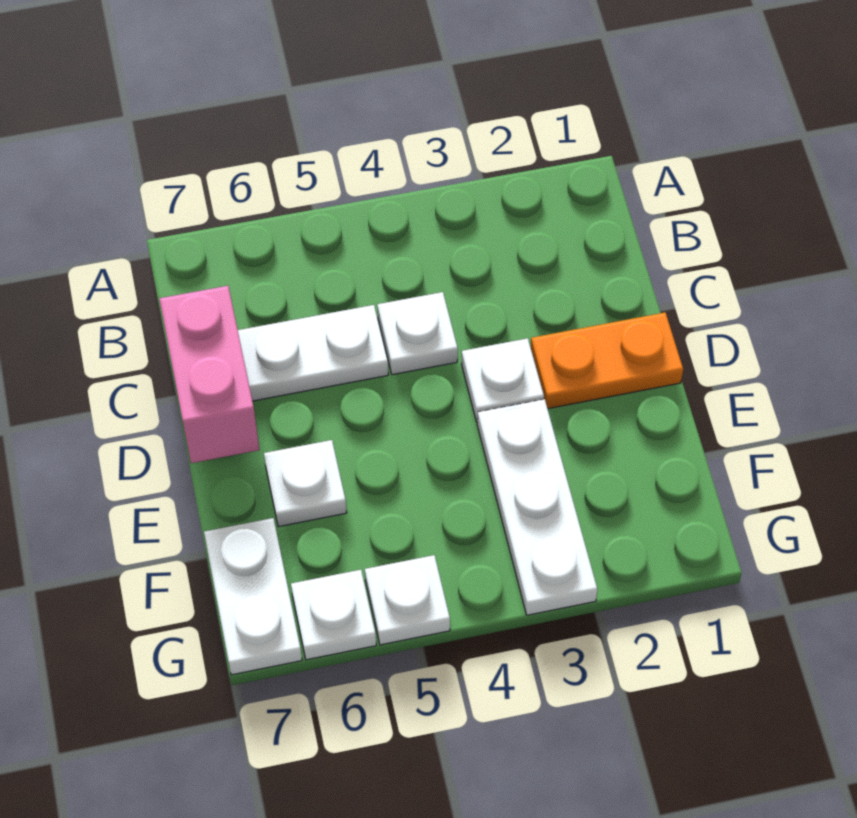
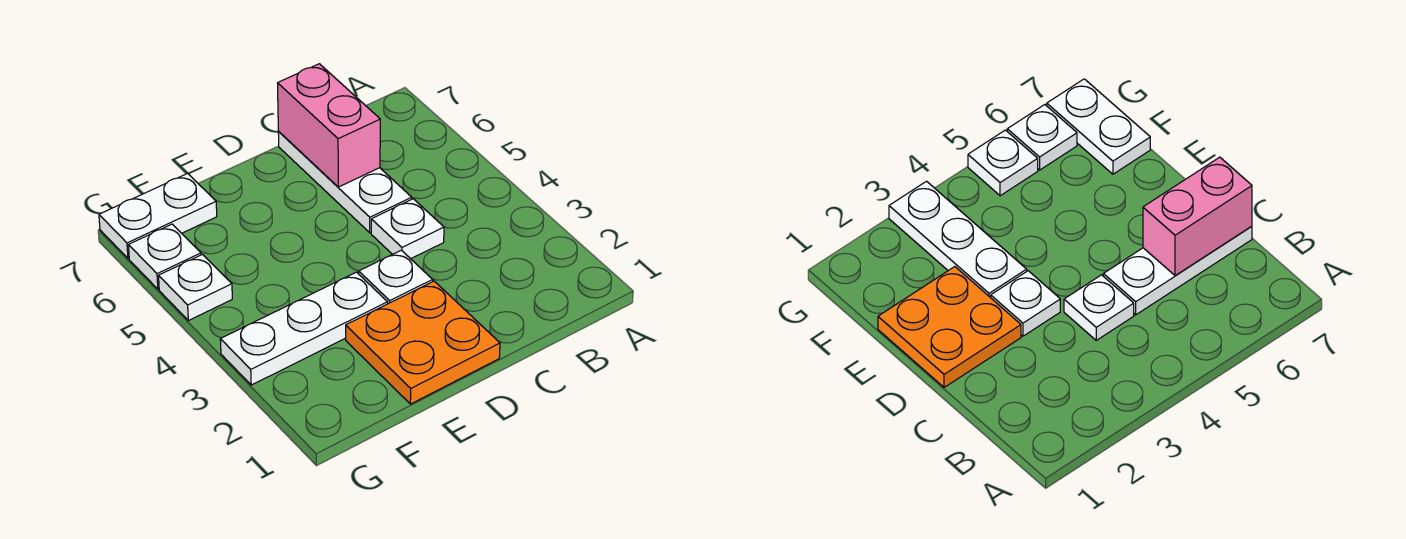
pink 1x2 brick [160,286,260,463] -> pink 1x2 brick turned to [278,64,380,187]
orange 1x2 plate [531,313,683,409] -> orange 2x2 plate [346,281,500,404]
white 1x1 plate [264,440,347,527] -> none

